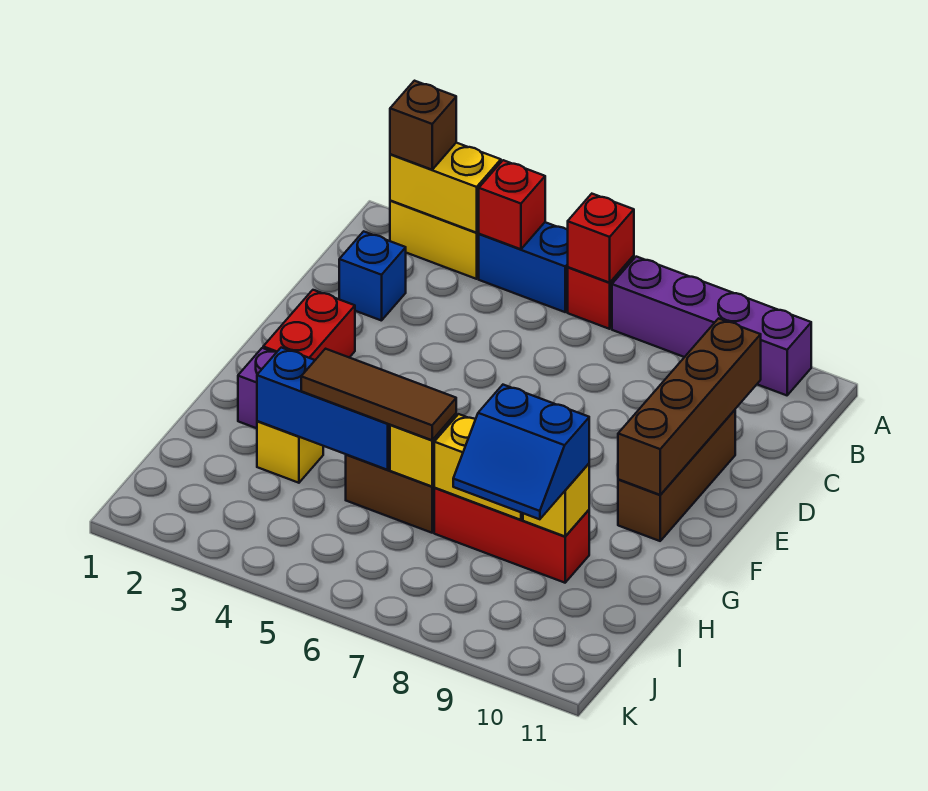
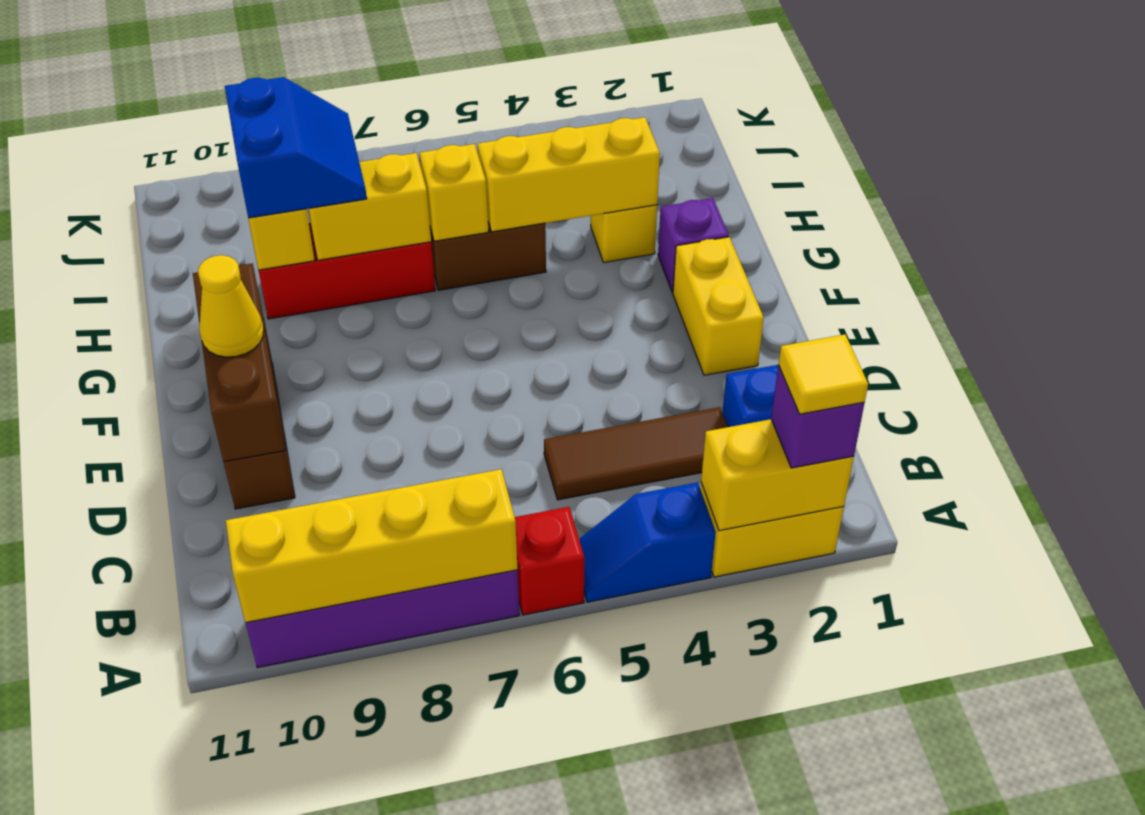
brown 1x1 brick [390,81,456,170] -> purple 1x1 brick [771,365,864,468]
none -> yellow 1x1 tile [778,335,868,414]
blue 1x2 brick [479,222,568,312] -> blue 1x2 slope [579,482,716,602]
red 1x1 brick [479,160,545,249] -> none
red 1x1 brick [568,194,634,283] -> none
none -> yellow 1x4 brick [226,469,518,623]
brown 1x4 brick [618,318,761,495] -> brown 1x3 brick [193,263,286,462]
red 1x2 brick [263,290,355,360] -> yellow 1x2 brick [673,237,764,375]
none -> yellow 1x1 cone [198,255,264,357]
blue 1x3 brick [257,348,390,470] -> yellow 1x3 brick [478,117,660,232]
brown 1x3 tile [301,349,456,440] -> brown 1x3 tile moved to [544,407,728,500]
blue 2x2 slope [453,385,589,519] -> blue 2x2 slope turned to [225,77,367,218]

